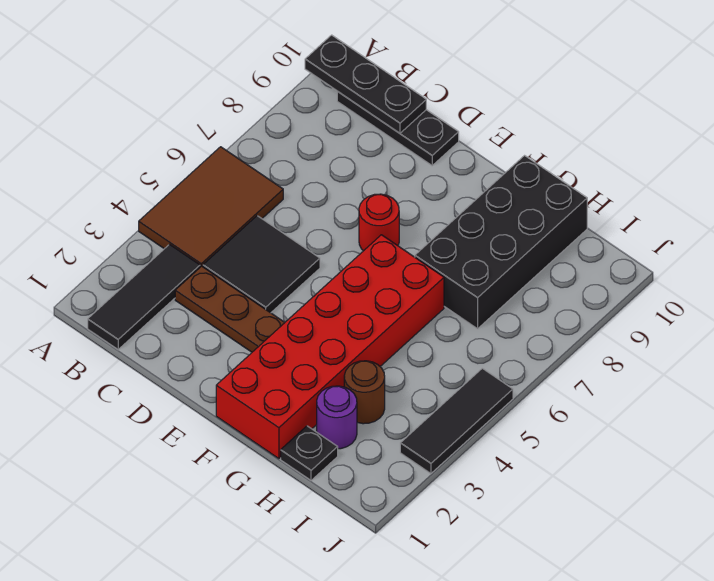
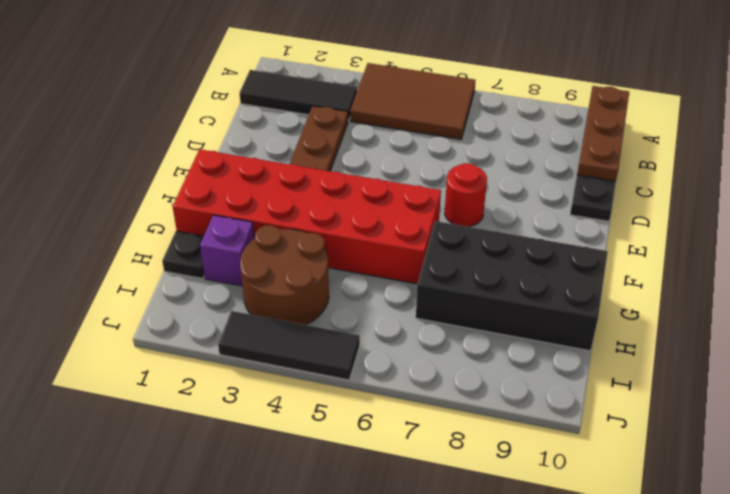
black 1x3 plate [305,35,426,133] -> brown 1x3 plate [577,86,629,181]
black 2x2 tile [203,216,320,313] -> none
purple 1x1 round brick [317,386,357,449] -> purple 1x1 brick [200,215,254,286]
brown 1x1 round brick [344,361,385,424] -> brown 2x2 round brick [240,225,329,325]

